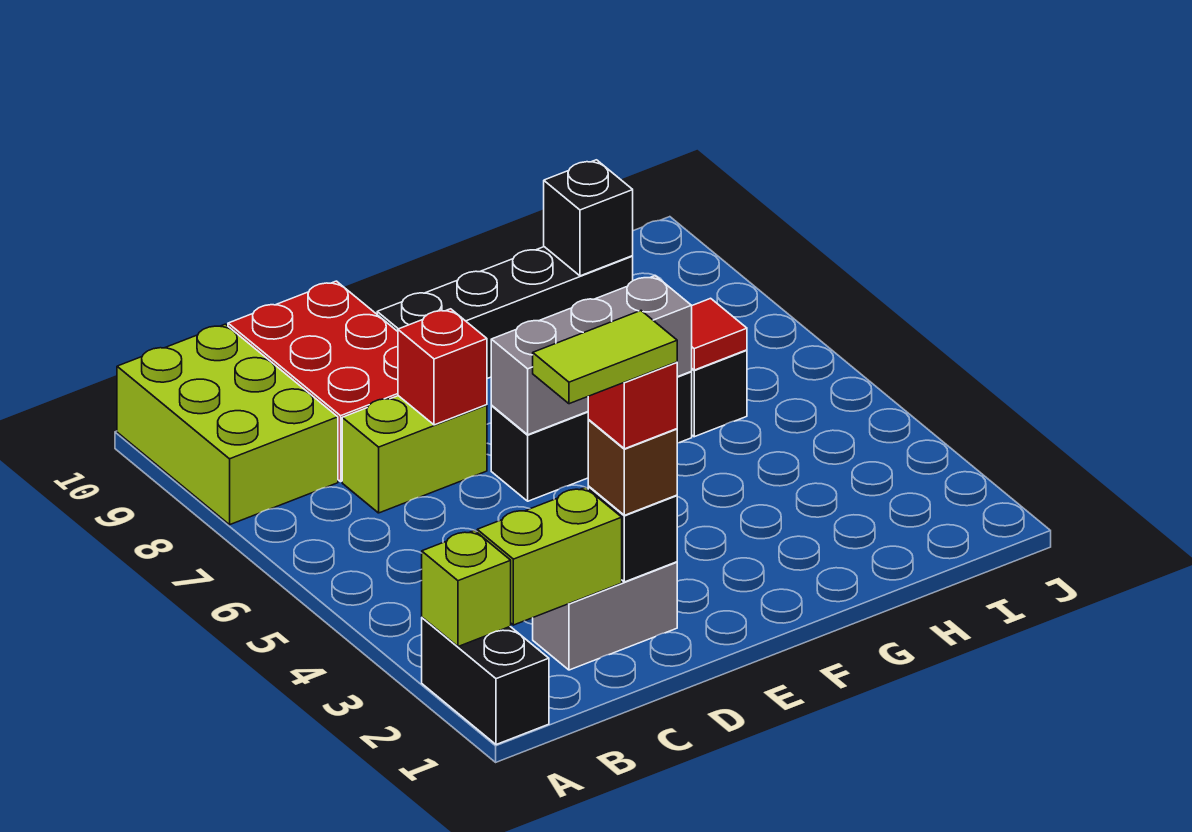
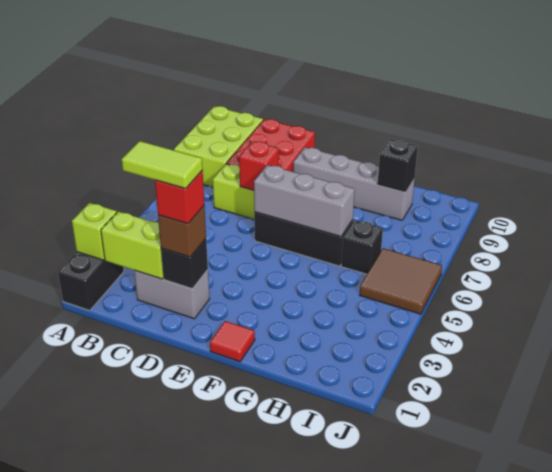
black 1x4 brick [377,247,633,379] -> grey 1x4 brick [293,147,415,220]
red 1x1 tile [692,298,747,370] -> red 1x1 tile moved to [210,321,255,362]
none -> brown 2x2 tile [360,248,442,314]

